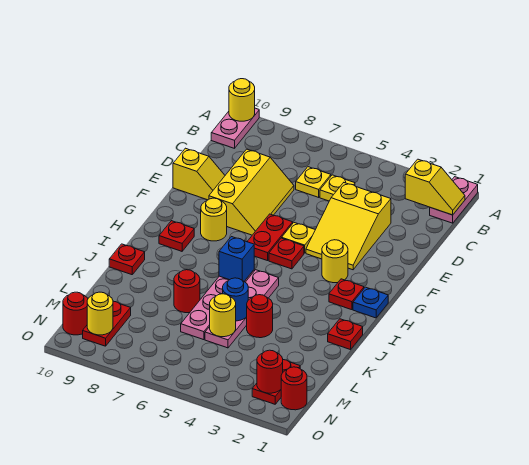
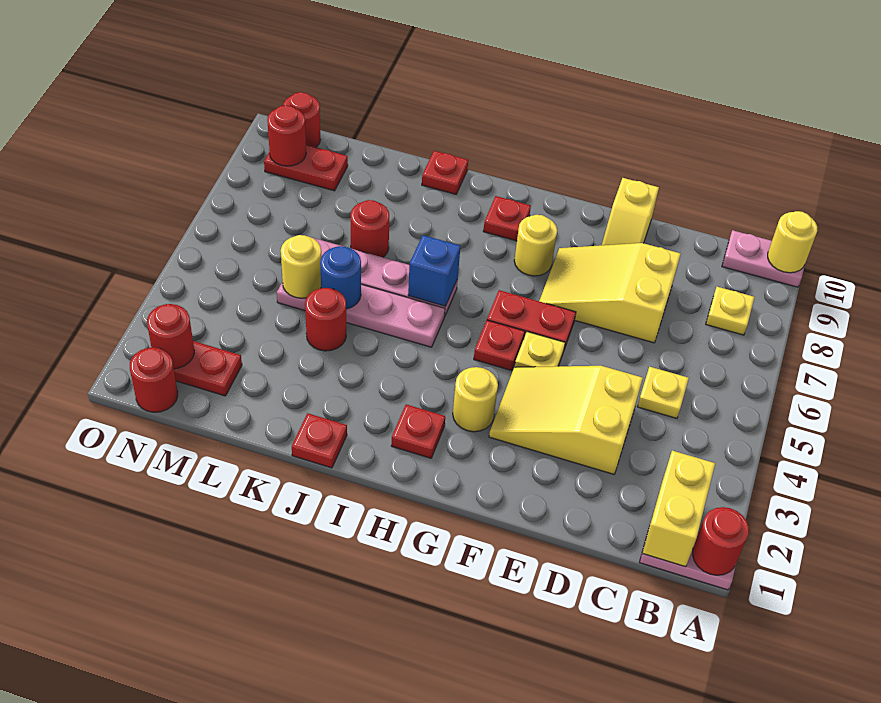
none -> red 1x1 round brick [692,507,749,575]
yellow 1x2 slope [405,159,465,215] -> yellow 1x2 brick [642,451,715,567]
yellow 1x1 plate [296,167,331,197] -> yellow 1x1 plate moved to [706,287,754,335]
yellow 2x3 slope [209,149,294,235] -> yellow 2x3 slope turned to [539,243,681,343]
blue 1x1 plate [353,287,388,318] -> none
yellow 1x1 round brick [87,292,113,335] -> red 1x1 round brick [267,105,306,166]

